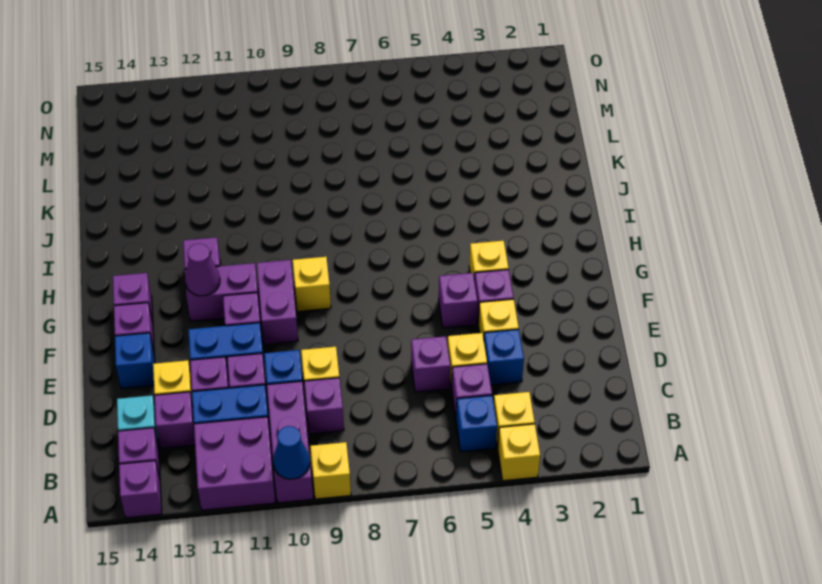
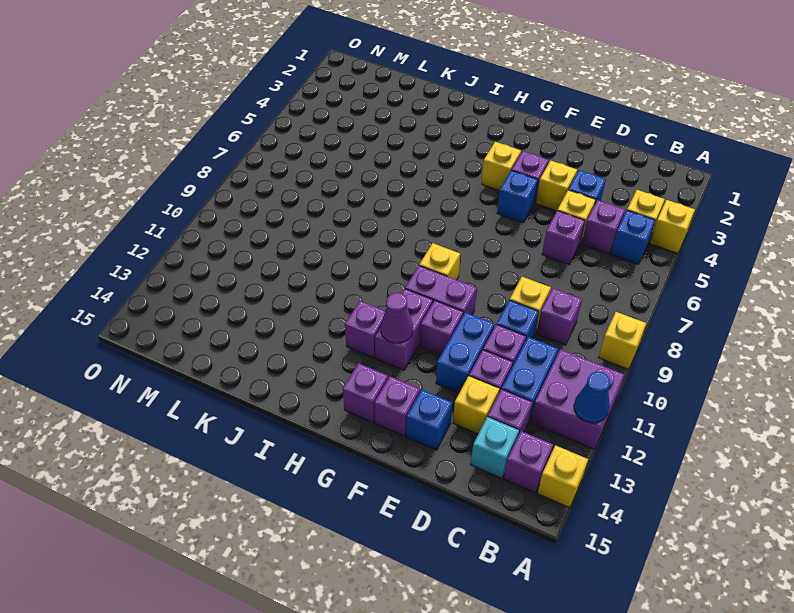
purple 1x3 brick [267,381,313,503] -> none
blue 1x1 cone [273,426,310,479] -> blue 1x1 cone moved to [574,372,610,423]
purple 1x1 brick [119,461,162,518] -> yellow 1x1 brick [537,445,588,508]
purple 1x1 brick [439,273,478,328] -> blue 1x1 brick [497,170,538,223]

